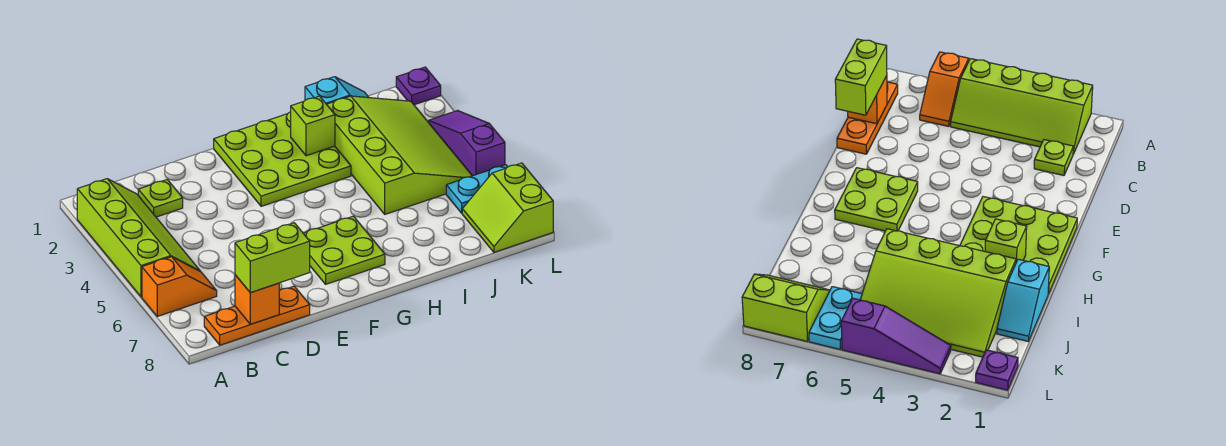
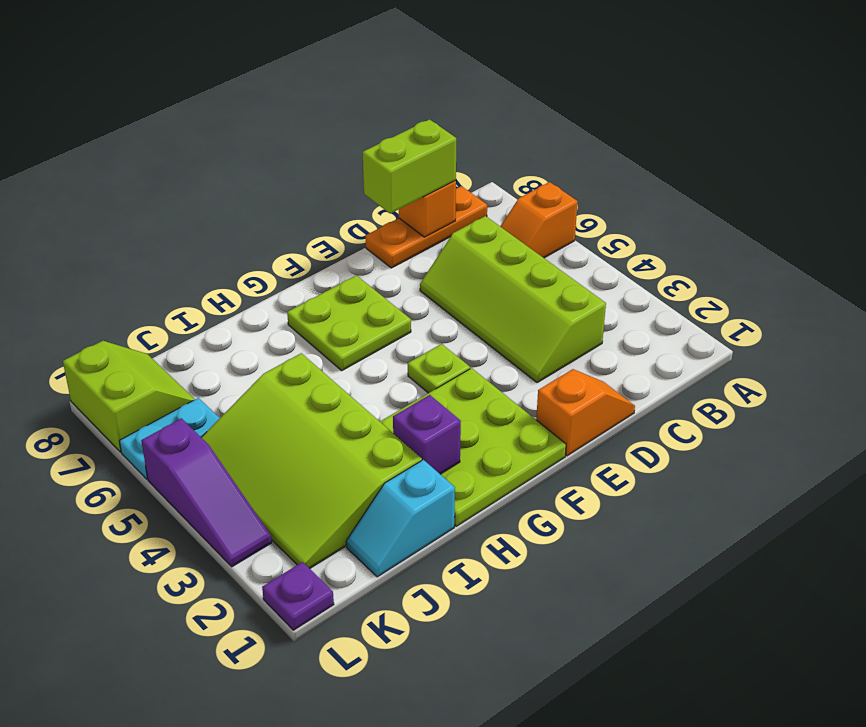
lime 2x4 slope [77,179,200,297] -> lime 2x4 slope moved to [420,216,606,383]
lime 1x1 plate [138,180,183,217] -> lime 1x1 plate moved to [408,344,470,393]
none -> orange 1x2 slope [536,369,635,456]
lime 1x1 brick [291,96,335,156] -> purple 1x1 brick [393,395,461,474]

